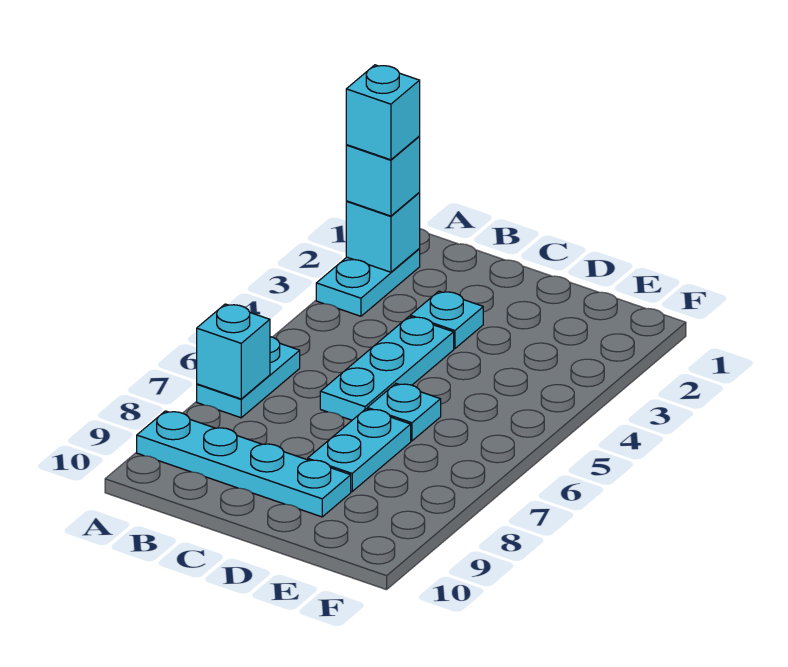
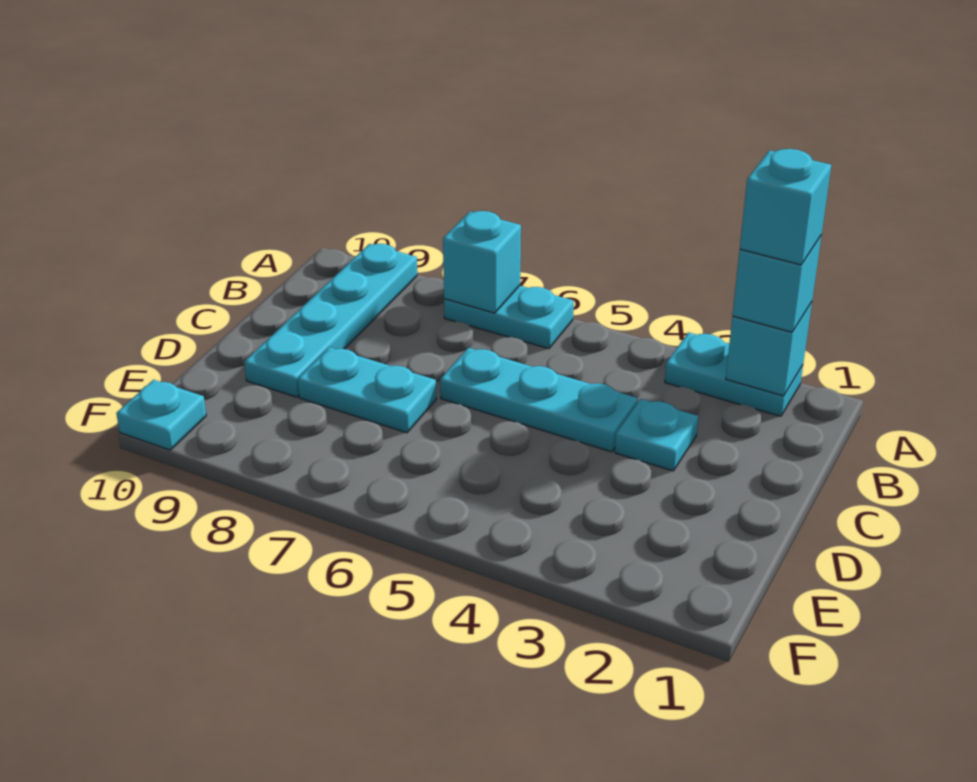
cyan 1x1 plate [367,384,441,441] -> cyan 1x1 plate moved to [116,380,206,450]

